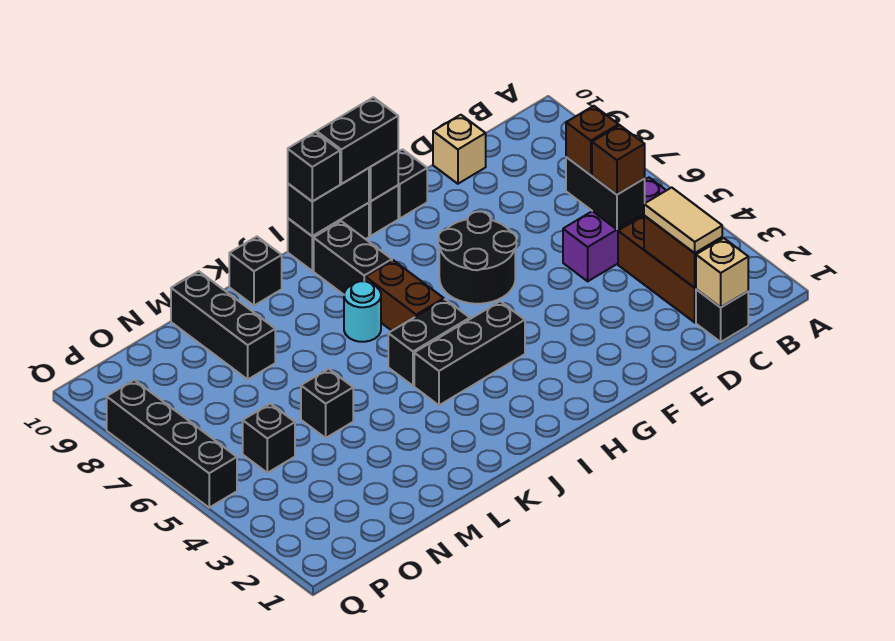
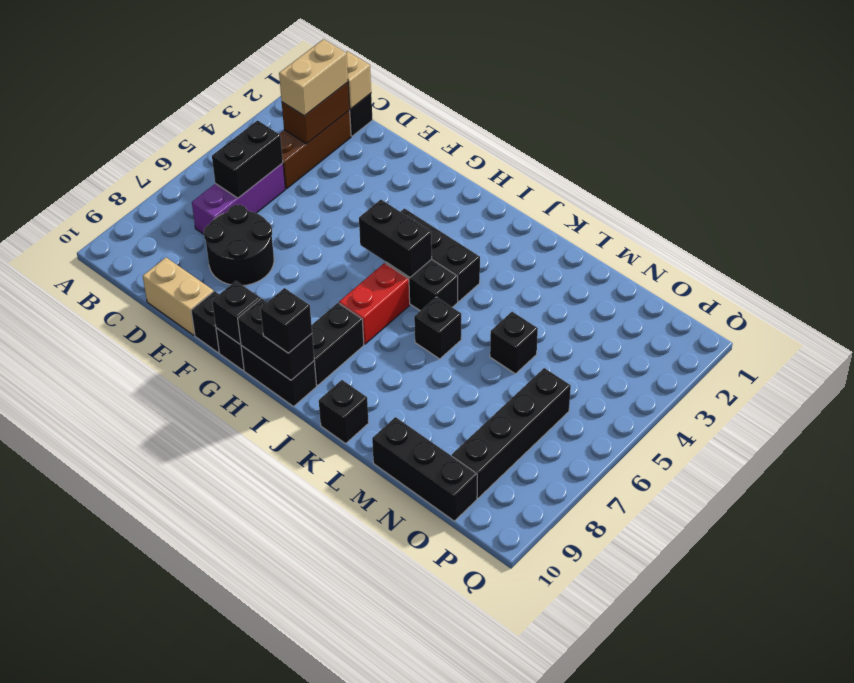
purple 1x3 brick [563,178,666,281] -> purple 1x3 brick turned to [192,163,285,234]
tan 1x2 tile [644,188,722,253] -> tan 1x2 brick [279,39,348,116]
brown 1x1 brick [592,125,645,195] -> none
brown 1x1 brick [566,106,619,175] -> none
tan 1x1 brick [433,115,486,184] -> tan 1x2 brick [143,258,214,335]
black 2x2 round brick [438,212,516,304] -> black 2x2 round brick moved to [204,205,274,285]
black 1x2 brick [317,97,398,184] -> black 1x2 brick moved to [359,200,432,277]
brown 1x2 brick [365,260,444,331] -> red 1x2 brick [339,263,410,344]
cyan 1x1 round brick [344,281,381,342] -> none
black 1x3 brick [171,271,275,379] -> black 1x3 brick turned to [372,417,477,521]
black 1x1 brick [243,404,295,473] -> black 1x1 brick moved to [414,297,461,359]
black 1x4 brick [107,380,237,508] -> black 1x4 brick moved to [452,368,571,498]

